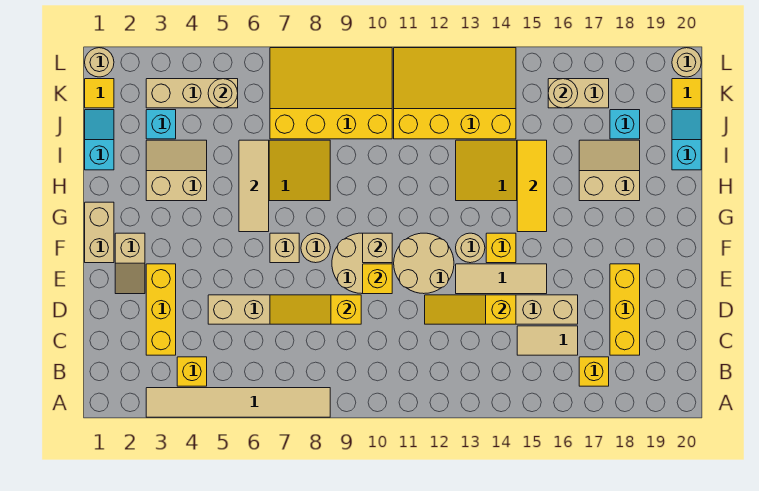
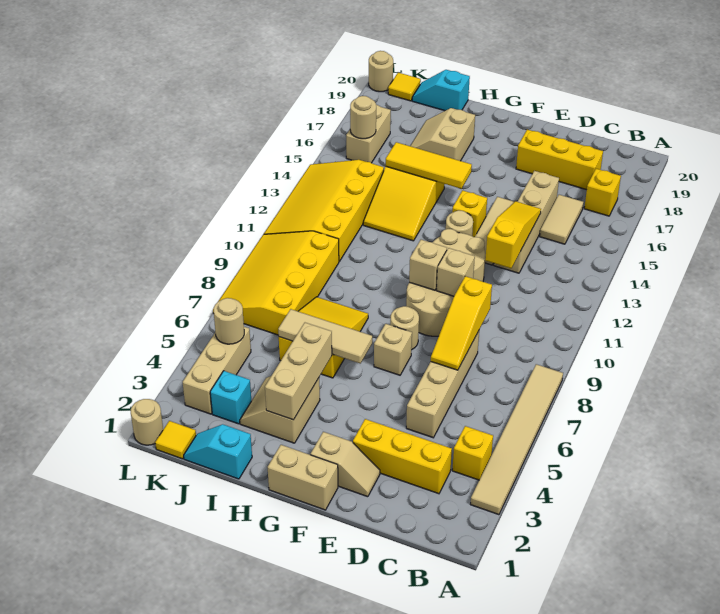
yellow 1x3 slope [425,295,516,324] -> yellow 1x3 slope turned to [485,201,541,268]
yellow 1x1 brick [363,264,392,294] -> tan 1x1 brick [437,248,475,296]
none -> tan 1x3 brick [265,323,332,420]
cyan 1x1 brick [610,110,640,139] -> none

